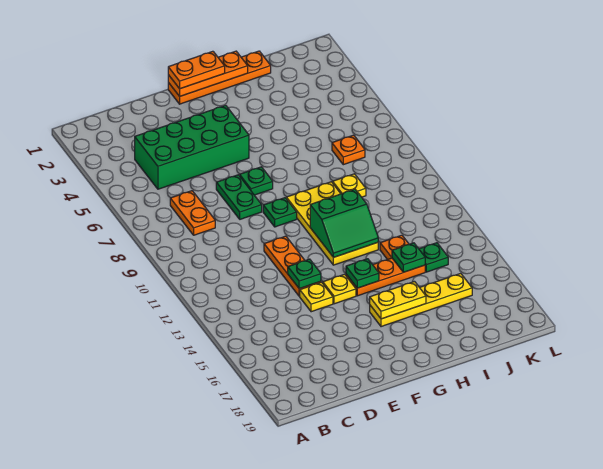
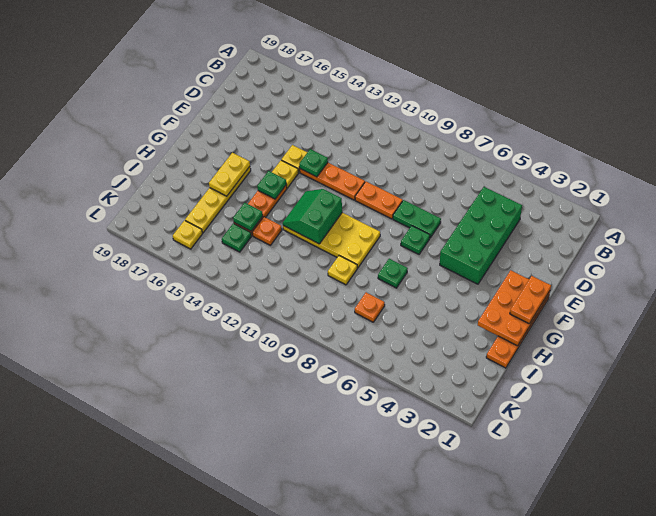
orange 1x2 plate [170,191,215,235] -> orange 1x2 plate moved to [355,182,403,219]
orange 1x3 plate [168,51,248,96] -> orange 2x3 plate [478,270,550,346]
green 1x1 plate [263,198,297,227] -> green 1x1 plate moved to [378,259,408,288]
none -> yellow 1x1 plate [173,220,203,249]

